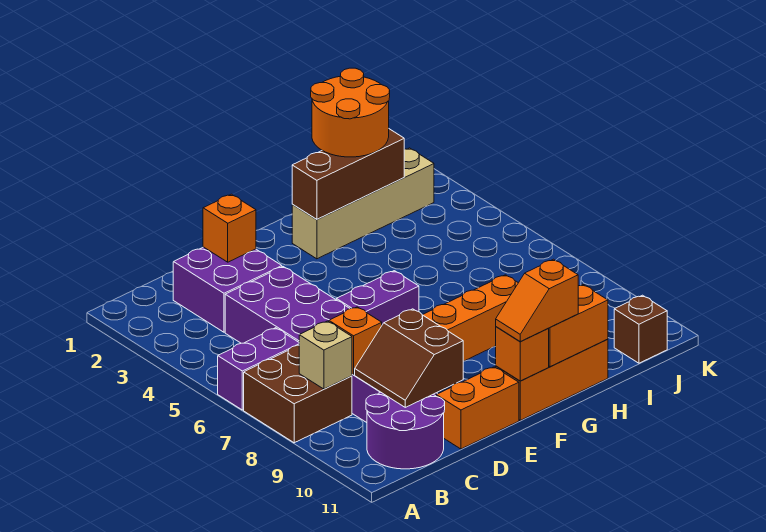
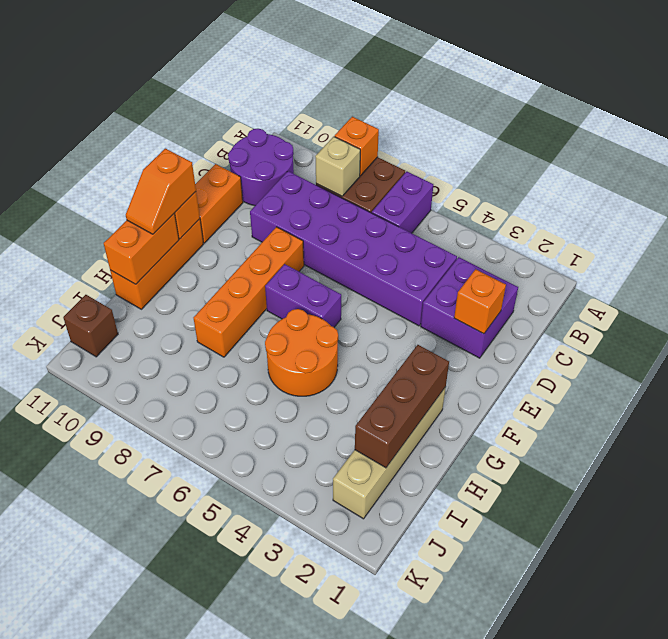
orange 1x1 brick [329,307,382,375] -> orange 1x1 brick moved to [335,117,379,176]
brown 2x2 slope [355,309,463,407] -> none
purple 1x2 brick [336,271,419,325] -> purple 1x2 brick turned to [265,264,341,327]
orange 1x2 slope [496,259,578,341] -> orange 1x2 slope turned to [126,149,196,234]
orange 2x2 round brick [311,68,390,157] -> orange 2x2 round brick moved to [265,309,338,396]

